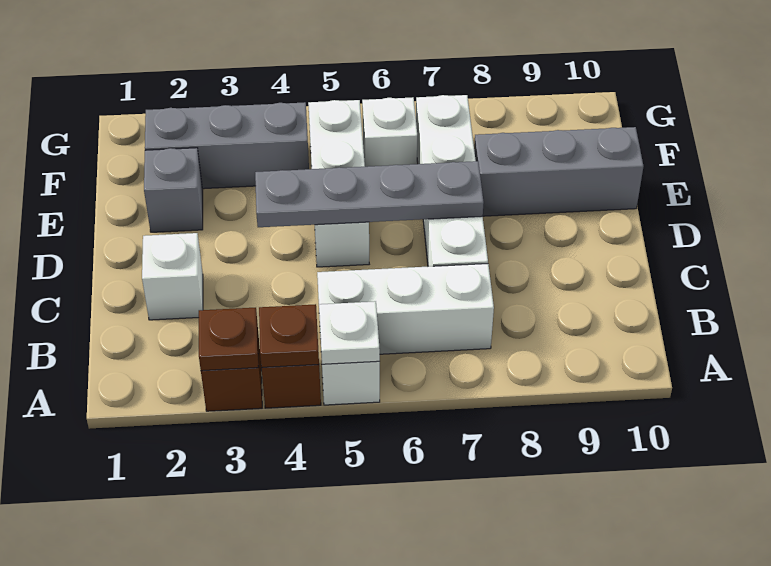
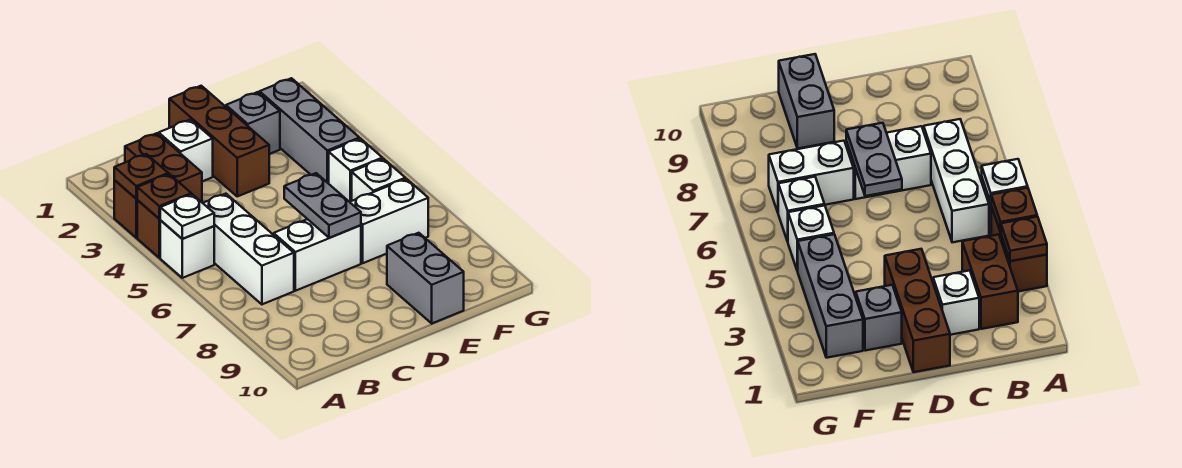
none -> brown 1x2 brick [125,133,202,202]
none -> brown 1x3 brick [169,86,269,196]
grey 1x4 plate [255,161,484,227] -> grey 1x2 plate [284,173,361,238]
white 1x3 brick [308,100,369,267] -> white 1x1 brick [329,139,382,202]
grey 1x3 brick [474,127,644,216] -> grey 1x2 brick [387,233,464,323]

